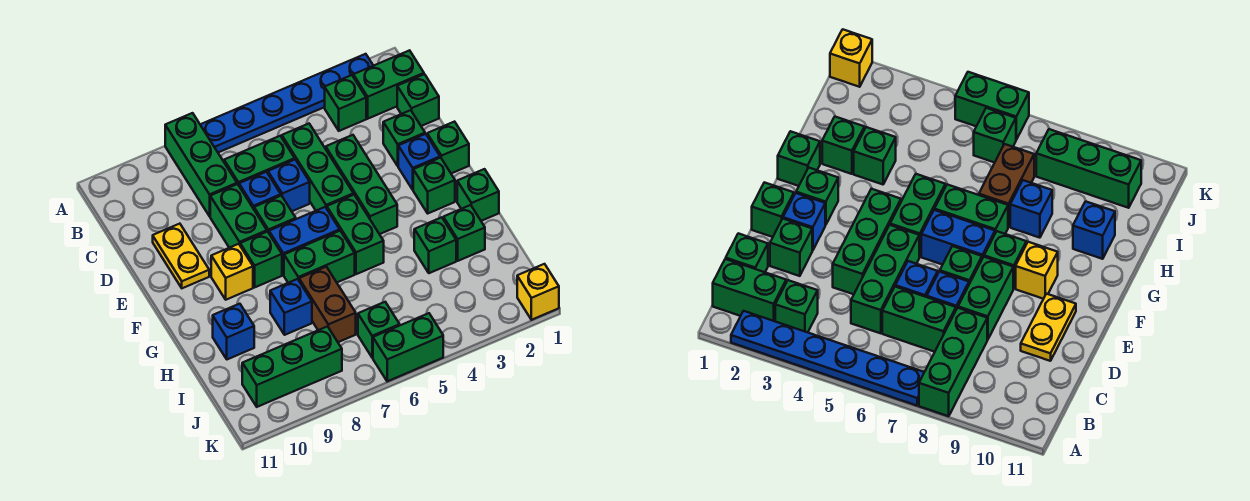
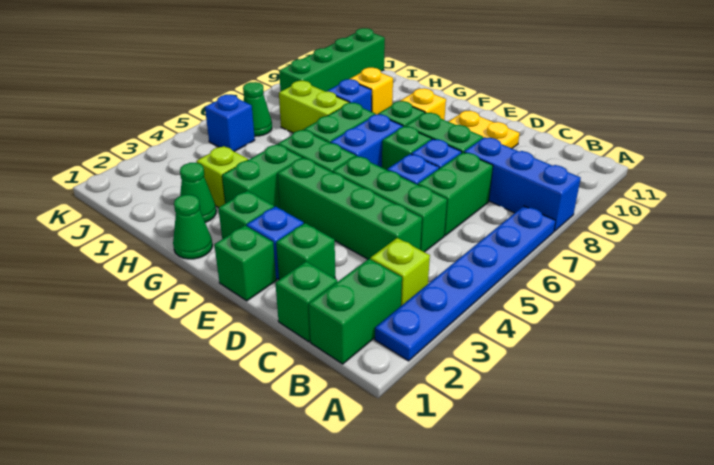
green 1x3 brick [165,113,237,216] -> blue 1x3 brick [464,137,581,231]
green 1x1 brick [325,75,366,131] -> lime 1x1 brick [370,238,430,306]
green 1x3 brick [326,135,397,234] -> green 1x4 brick [277,158,422,259]
green 1x1 brick [457,169,499,221] -> green 1x1 cone [173,195,212,259]
green 1x1 brick [443,205,485,261] -> green 1x1 cone [180,163,216,222]
green 1x1 brick [414,217,456,273] -> lime 1x1 brick [197,146,248,208]
brown 1x2 brick [299,267,356,342] -> lime 1x2 brick [279,81,349,133]
blue 1x1 brick [213,304,254,359] -> blue 1x1 brick moved to [205,95,255,152]
green 1x1 brick [358,302,400,358] -> green 1x1 cone [243,82,272,136]
green 1x3 brick [242,326,342,407] -> green 1x4 brick [279,28,385,92]
yellow 1x1 brick [517,264,559,320] -> yellow 1x1 brick moved to [350,68,393,115]
green 1x2 brick [373,313,443,381] -> green 1x2 brick moved to [222,144,302,209]

